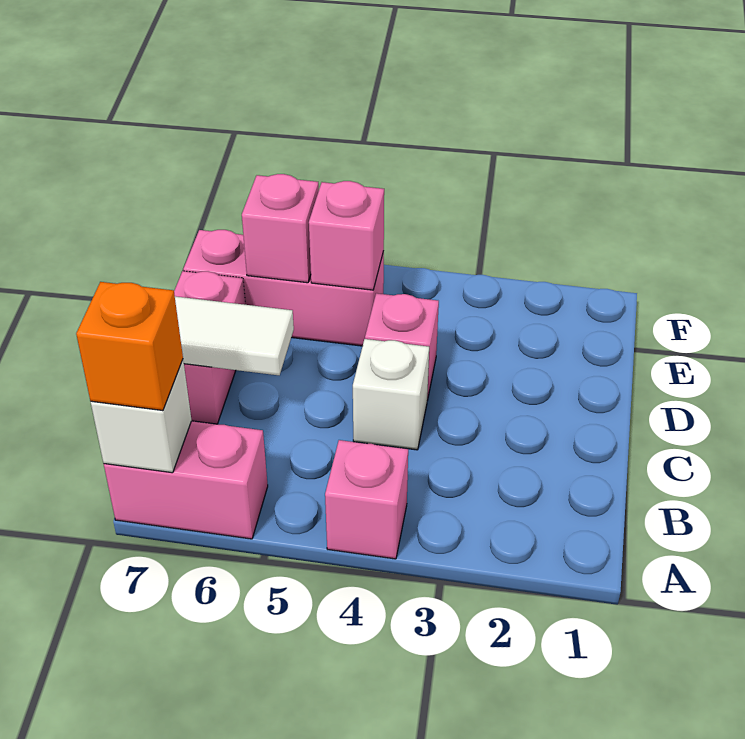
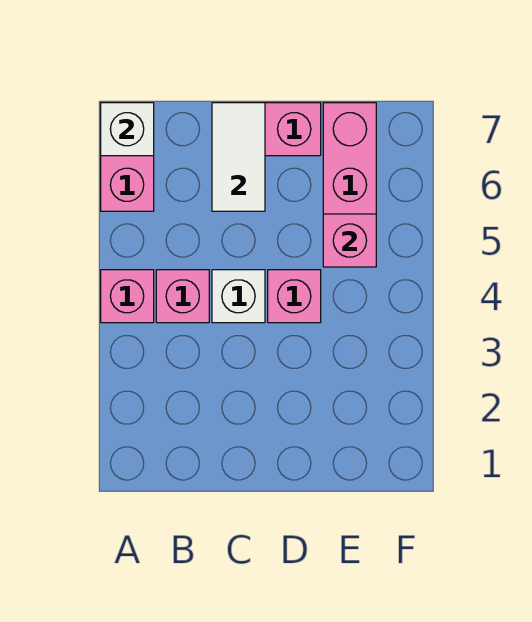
orange 1x1 brick [76,282,183,411] -> none
pink 1x1 brick [242,174,319,283] -> pink 1x1 brick moved to [156,270,209,323]

